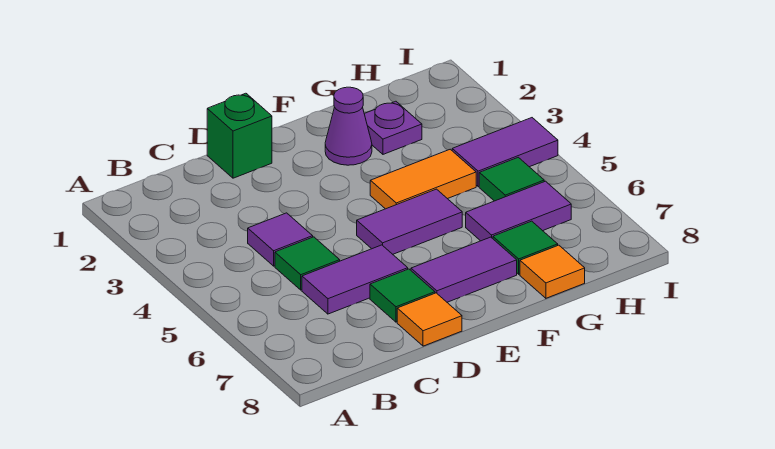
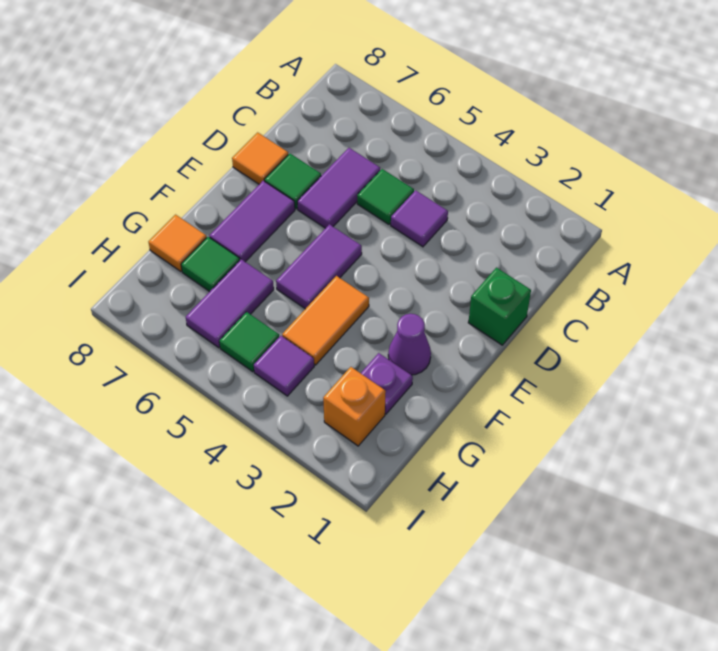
none -> orange 1x1 brick [323,367,386,446]
purple 1x2 tile [452,118,558,187] -> purple 1x1 tile [254,336,314,396]

